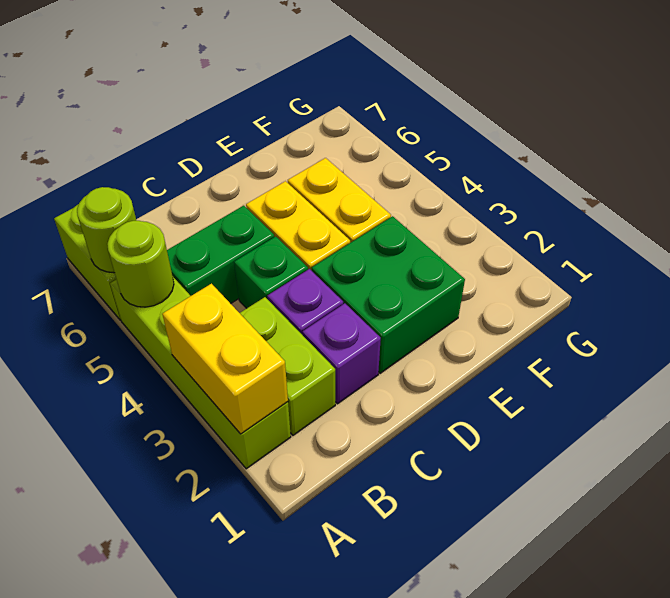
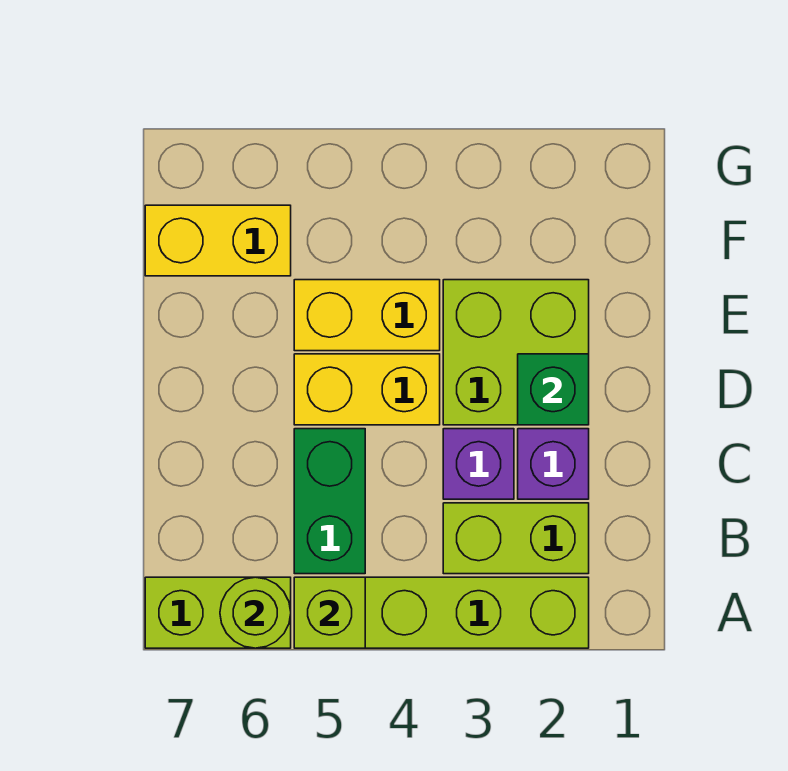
yellow 1x2 brick [162,284,288,434] -> yellow 1x2 brick moved to [145,205,291,276]
lime 1x1 round brick [107,221,174,307] -> lime 1x1 brick [294,577,365,648]
green 1x1 brick [234,236,308,308] -> green 1x1 brick moved to [518,354,589,425]
green 2x2 brick [312,216,465,373] -> lime 2x2 brick [443,280,589,425]

